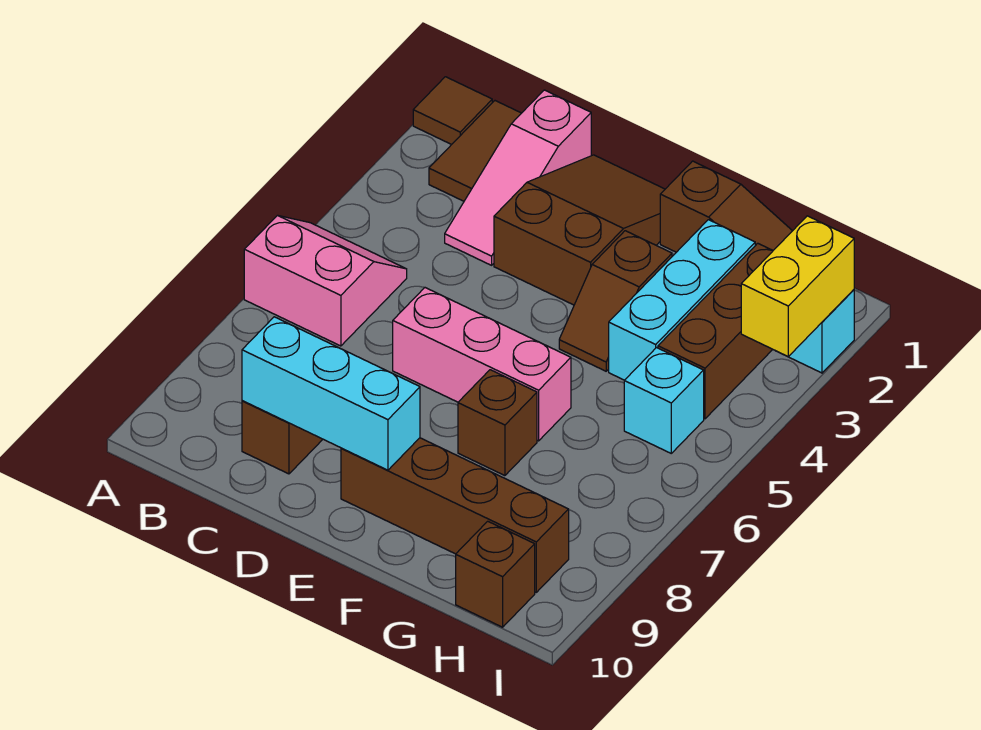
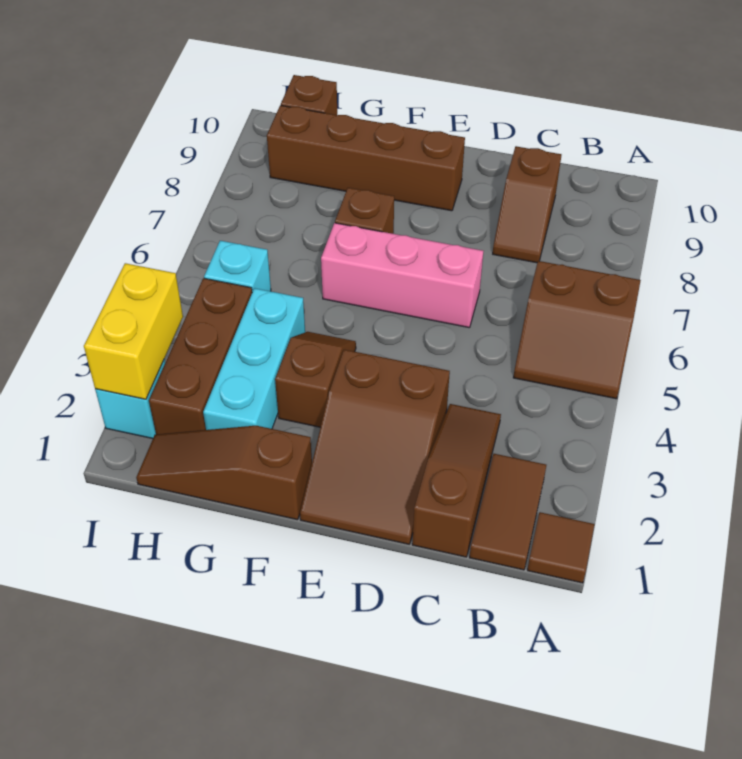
pink 2x2 slope [244,215,407,346] -> brown 2x2 slope [513,261,641,399]
pink 1x3 slope [445,90,591,265] -> brown 1x3 slope [412,404,501,557]
cyan 1x3 brick [242,317,420,470] -> none

